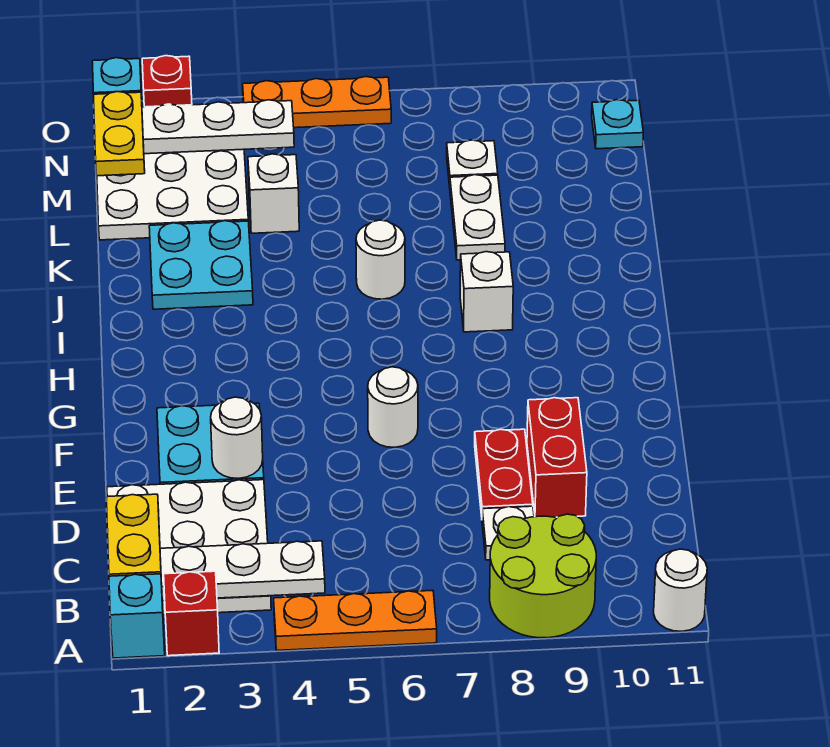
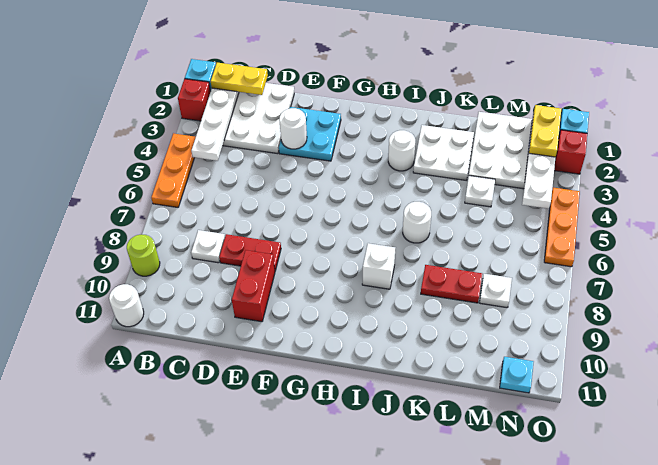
lime 2x2 round brick [490,514,596,638] -> lime 1x1 round brick [127,235,160,276]
red 1x2 brick [527,398,587,517] -> red 1x2 brick turned to [232,250,275,322]
white 1x1 round brick [368,367,418,447] -> white 1x1 round brick moved to [388,130,415,171]
cyan 2x2 plate [149,221,253,309] -> white 2x2 plate [413,125,474,180]
white 1x2 plate [450,175,505,260] -> red 1x2 plate [421,265,482,303]
white 1x1 brick [248,154,299,233] -> white 1x1 plate [465,176,495,207]
yellow 1x2 plate [94,92,145,176] -> yellow 1x2 plate turned to [529,105,561,157]

